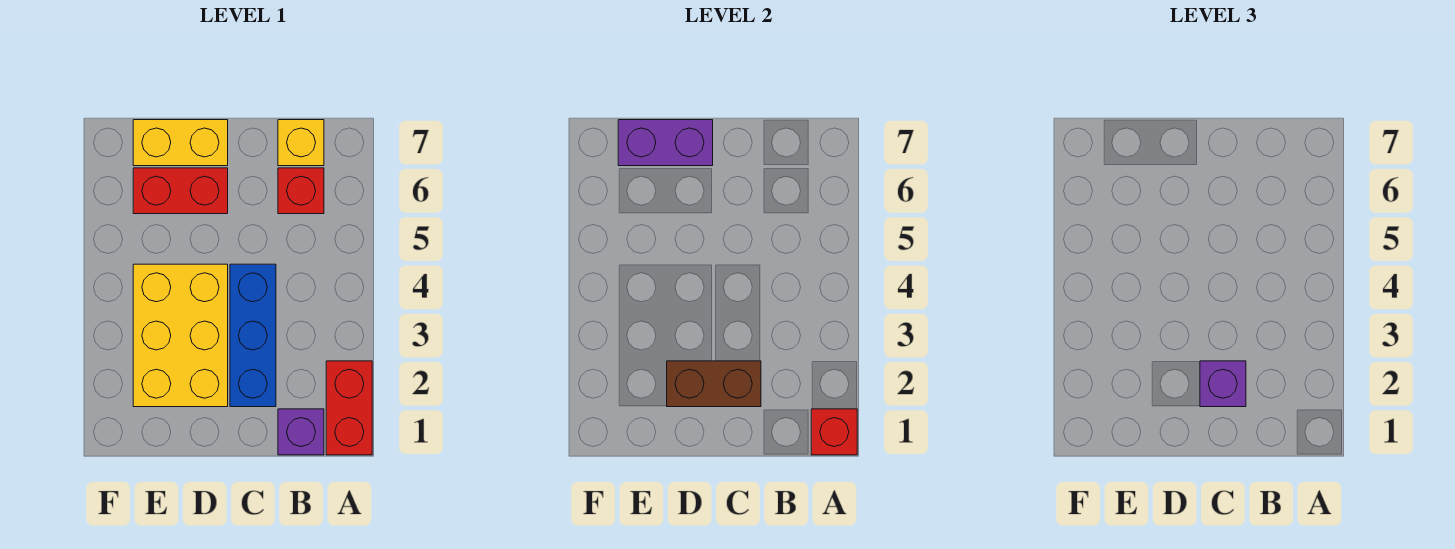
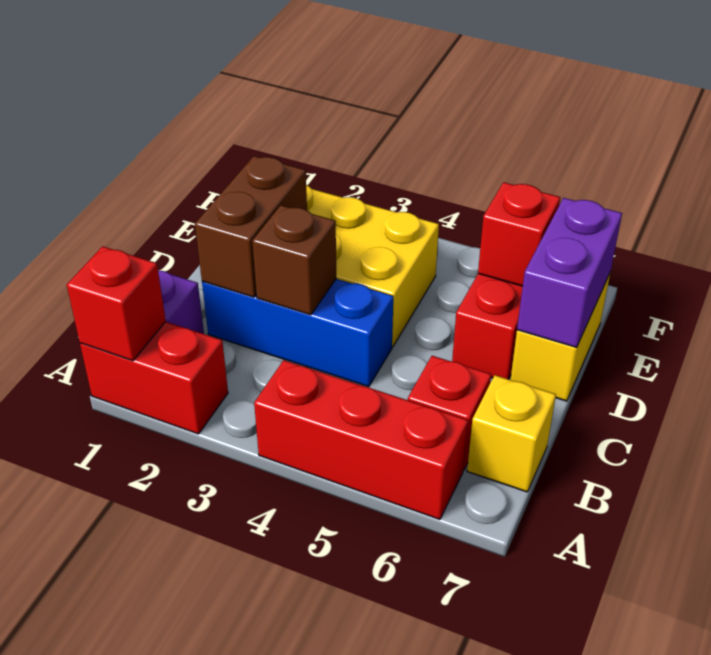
none -> red 1x3 brick [254,360,468,520]
purple 1x1 brick [1200,361,1246,407] -> none
none -> brown 1x1 brick [252,205,336,315]
none -> red 1x1 brick [478,182,560,286]

